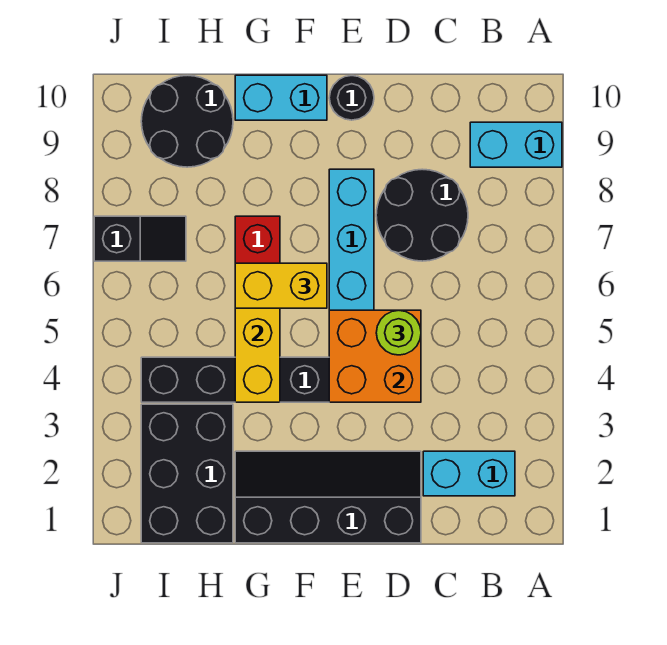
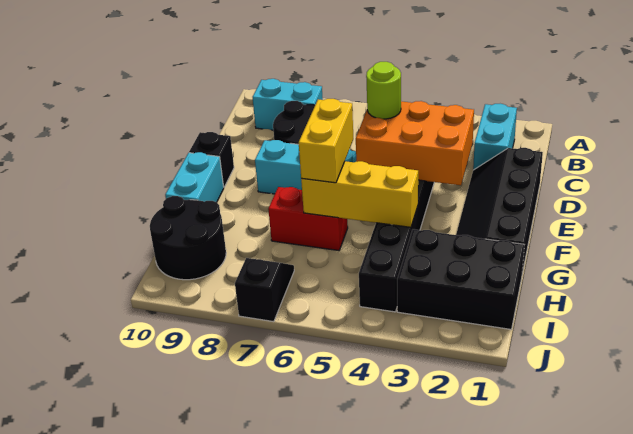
cyan 1x2 brick [470,122,562,167] -> cyan 1x2 brick turned to [253,79,323,130]
orange 2x2 brick [329,310,421,402] -> orange 2x3 brick [356,101,474,185]
black 1x1 round brick [329,76,374,120] -> black 1x1 brick [189,132,234,187]

